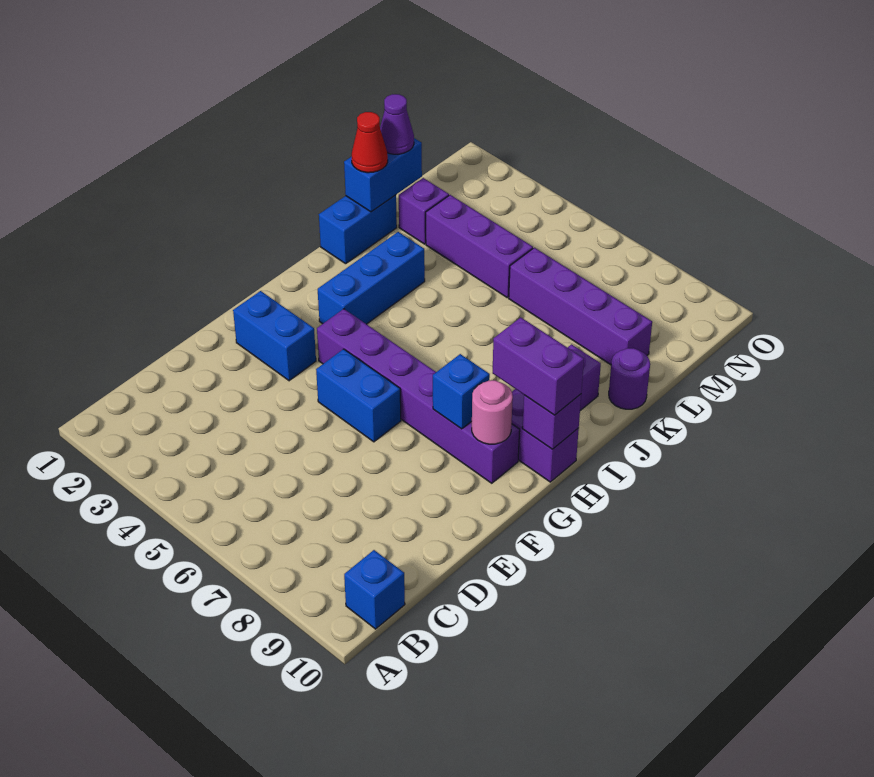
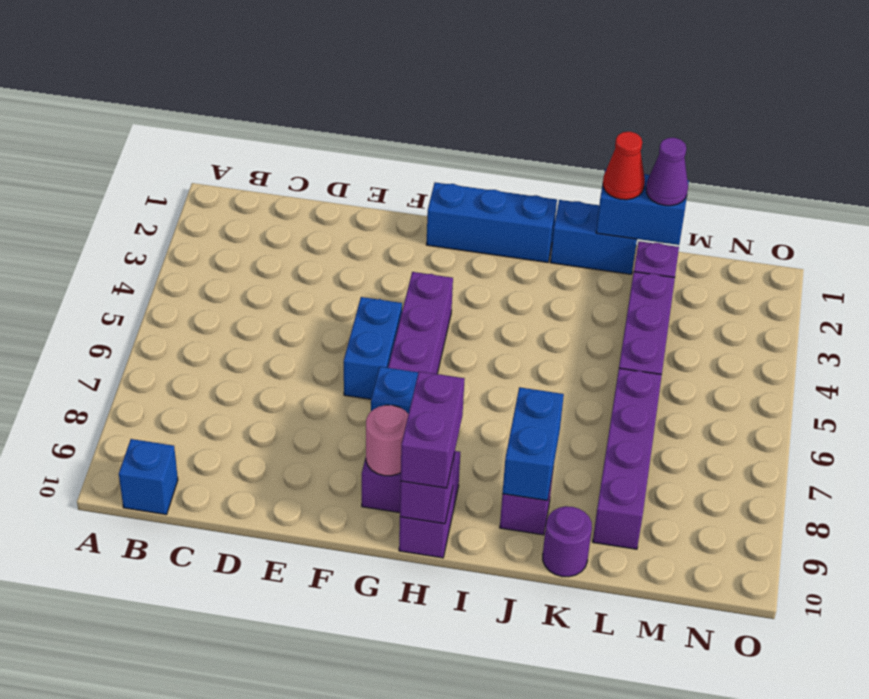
blue 1x2 brick [233,291,316,381] -> blue 1x2 brick moved to [503,387,564,501]
blue 1x3 brick [318,232,425,324] -> blue 1x3 brick moved to [426,182,557,262]

